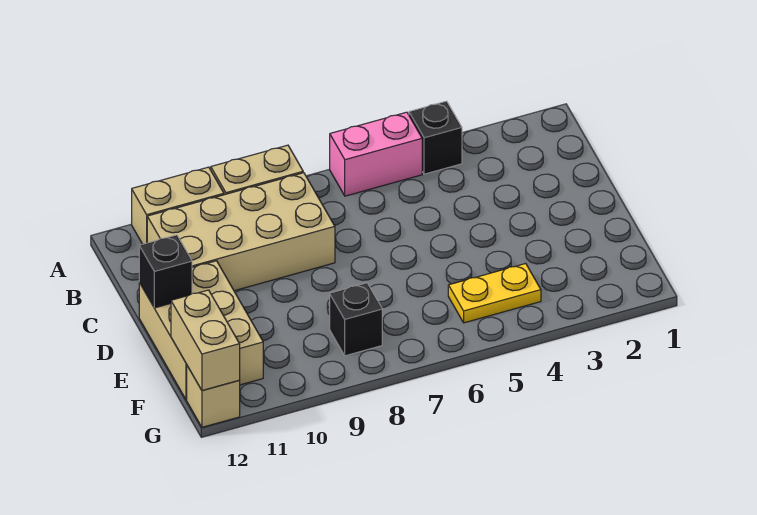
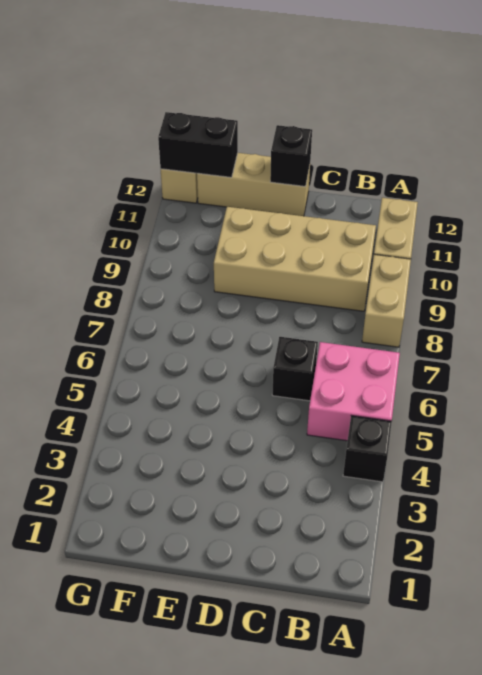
pink 1x2 brick [330,112,422,196] -> pink 2x2 brick [307,342,400,441]
tan 2x4 brick [147,173,335,291] -> tan 2x4 brick turned to [214,207,376,311]
tan 2x3 brick [139,261,263,400] -> tan 1x3 brick [197,153,310,216]
yellow 1x2 plate [448,264,541,323] -> none
black 1x1 brick [330,283,382,356] -> black 1x1 brick moved to [272,337,318,401]
tan 1x2 brick [171,290,240,391] -> black 1x2 brick [158,112,238,177]

